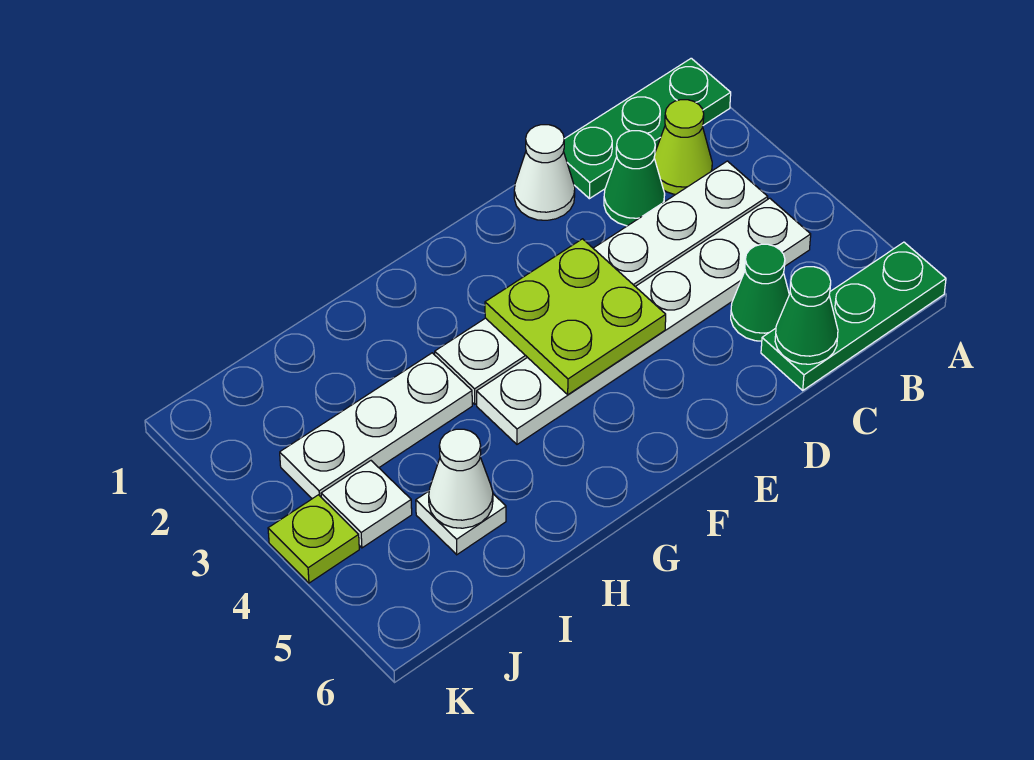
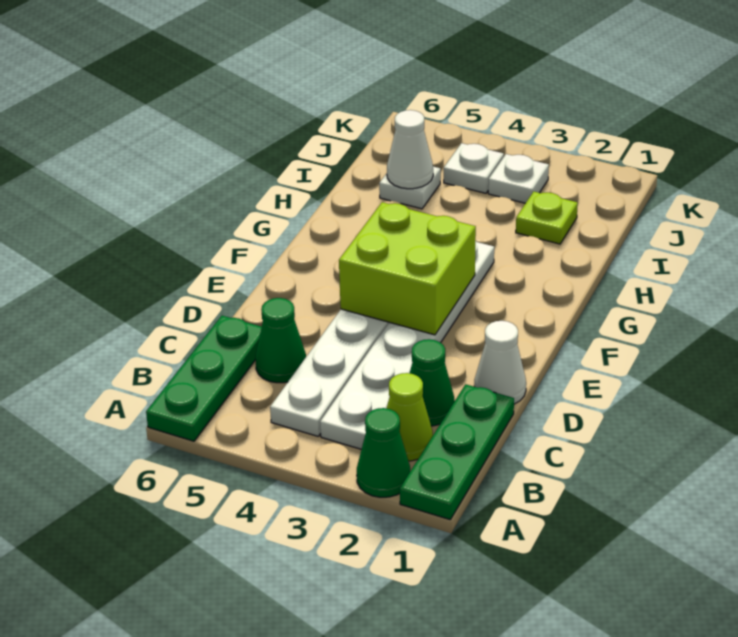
green 1x1 cone [775,267,838,364] -> green 1x1 cone moved to [357,408,410,497]
lime 2x2 plate [485,239,666,395] -> lime 2x2 brick [339,202,476,335]
white 1x3 plate [280,353,472,499] -> white 1x1 plate [488,154,549,203]
lime 1x1 plate [268,495,359,583] -> lime 1x1 plate moved to [516,192,578,244]

